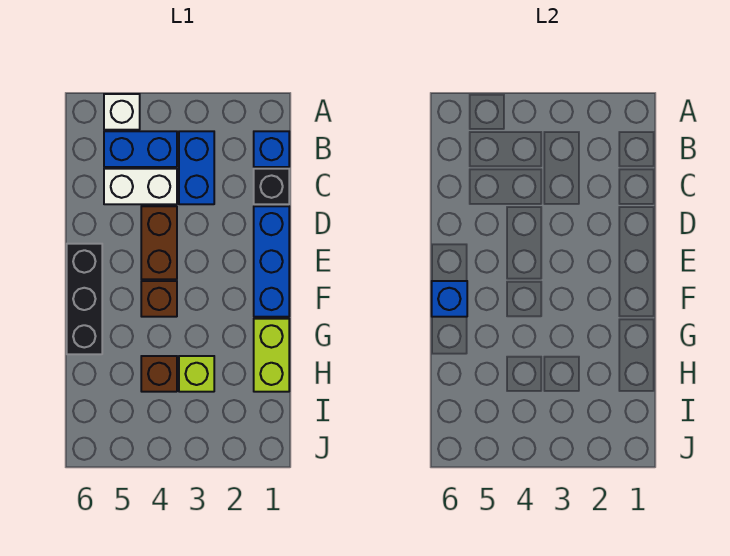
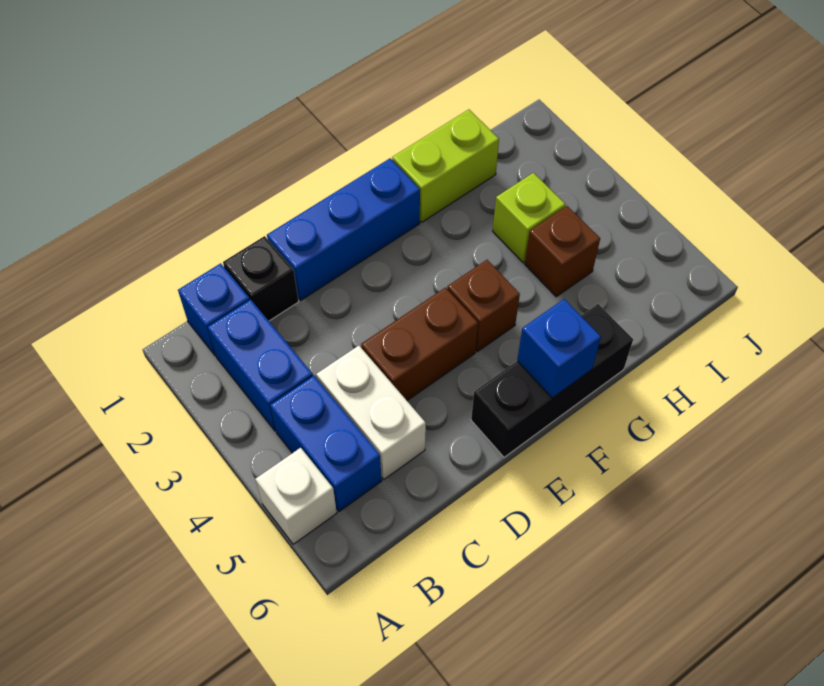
blue 1x2 brick [179,131,214,204] -> blue 1x2 brick turned to [208,300,313,431]

